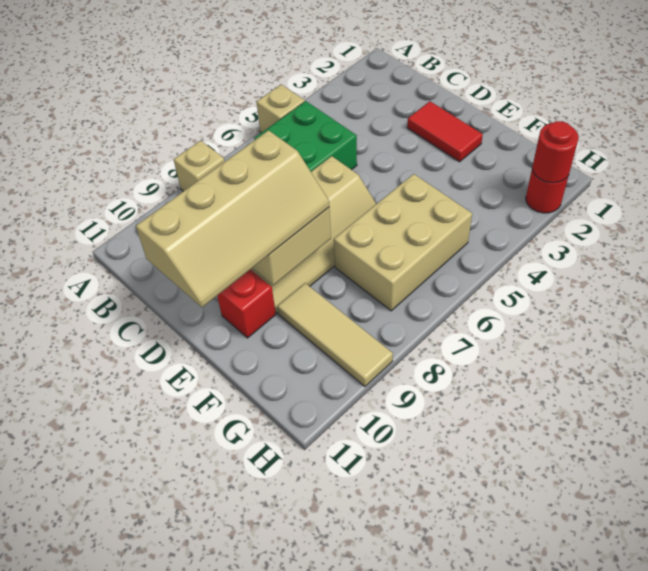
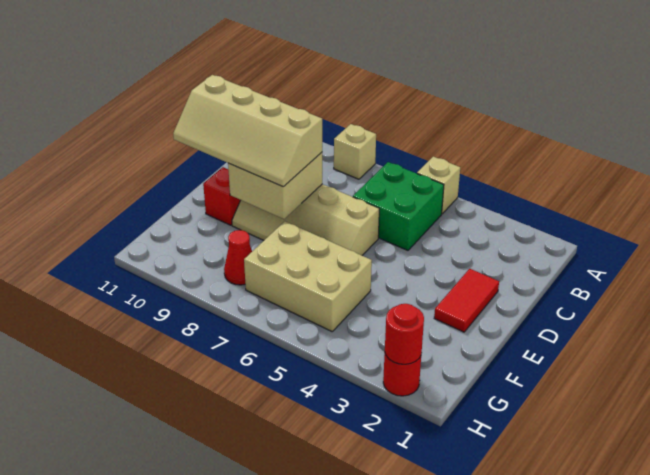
tan 1x3 tile [277,283,393,387] -> none
none -> red 1x1 cone [224,230,252,285]

